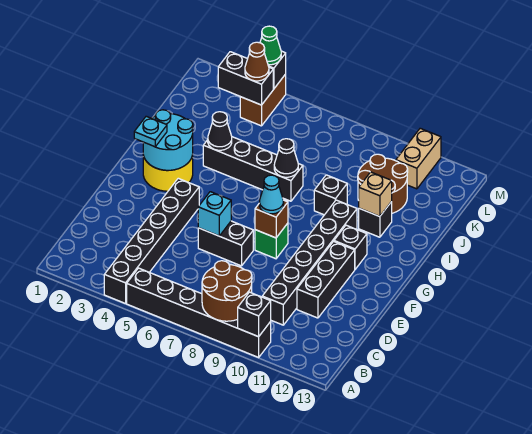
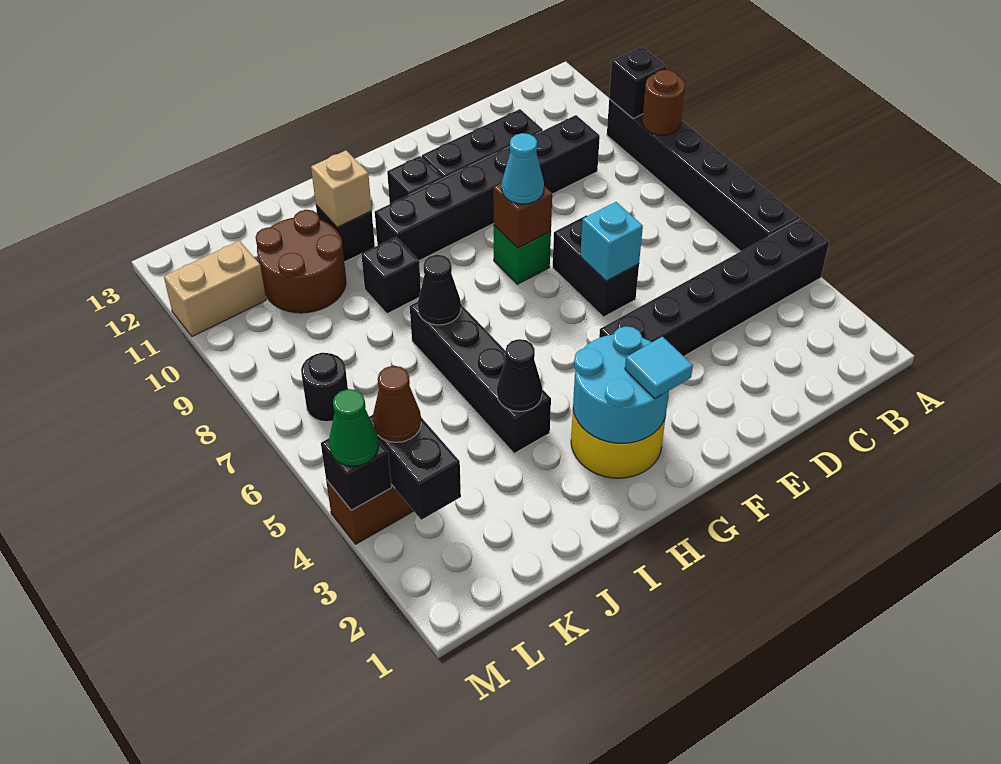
brown 2x2 round brick [202,261,252,321] -> brown 1x1 round brick [642,70,685,135]
cyan 1x1 plate [134,116,167,147] -> cyan 1x1 tile [625,337,693,398]
none -> black 1x1 round brick [301,353,348,422]

